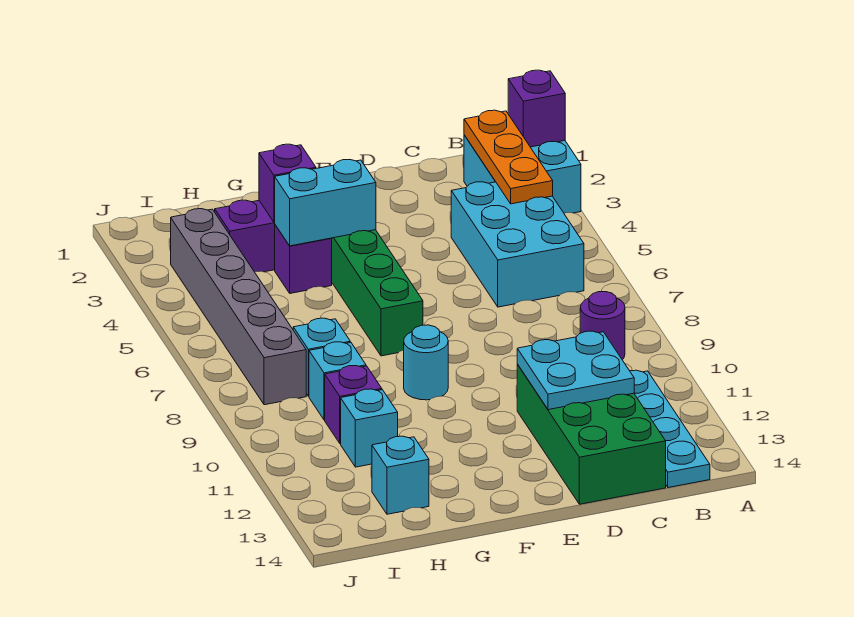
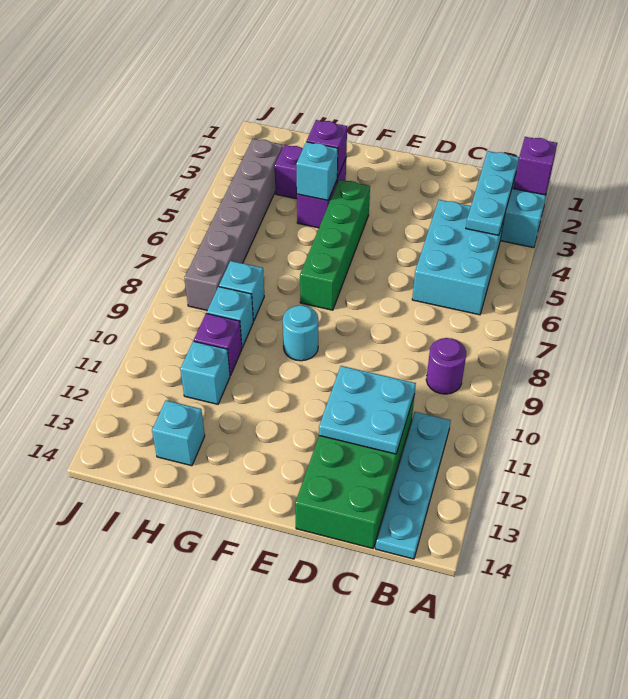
orange 1x3 plate [464,110,553,204] -> cyan 1x3 plate [466,151,519,235]
cyan 1x2 brick [275,160,376,246] -> cyan 1x1 brick [296,142,338,200]

